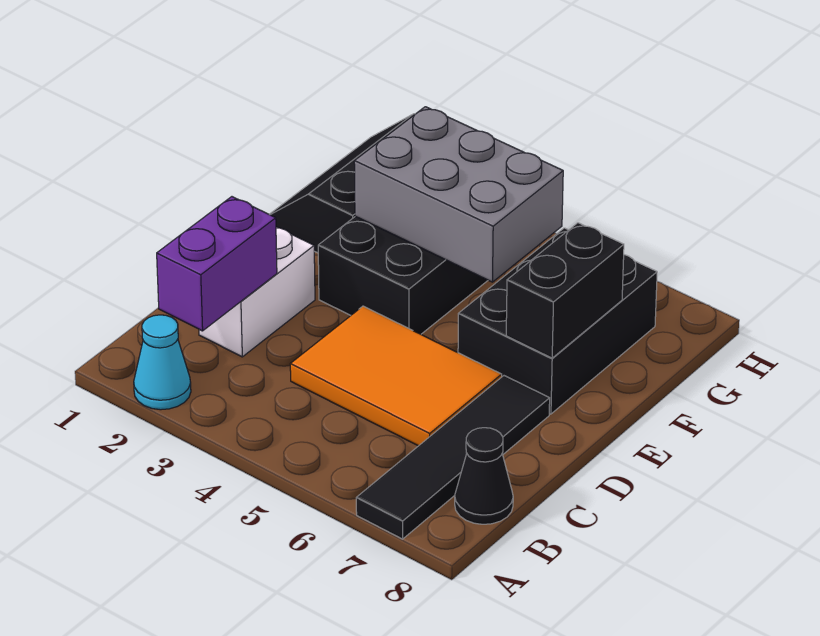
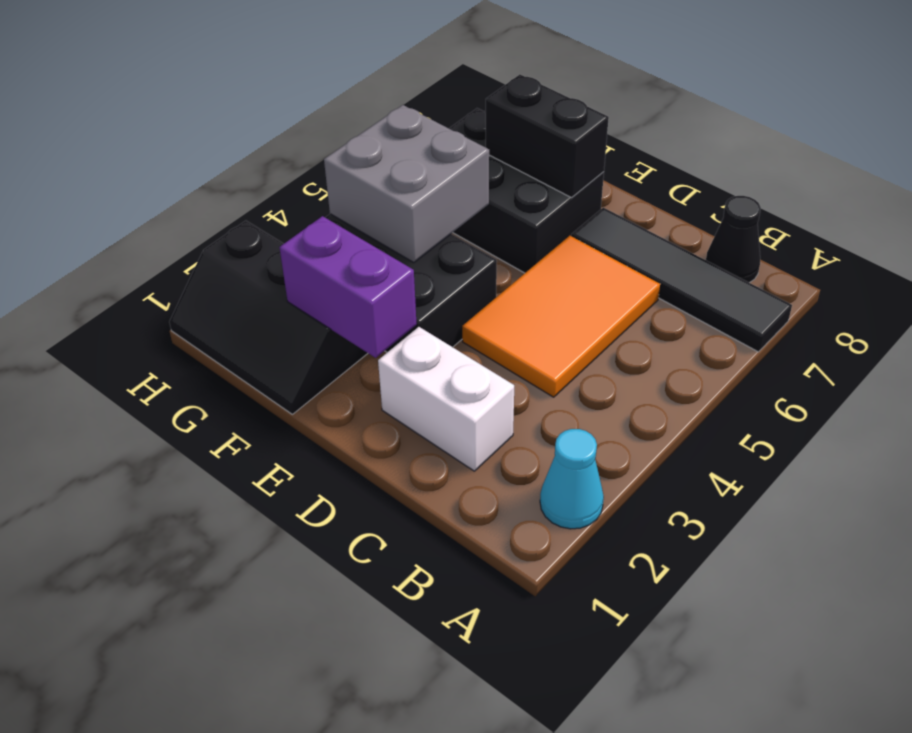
purple 1x2 brick [157,197,277,331] -> purple 1x2 brick moved to [279,216,417,358]
grey 2x3 brick [354,107,563,282] -> grey 2x2 brick [324,105,489,262]

